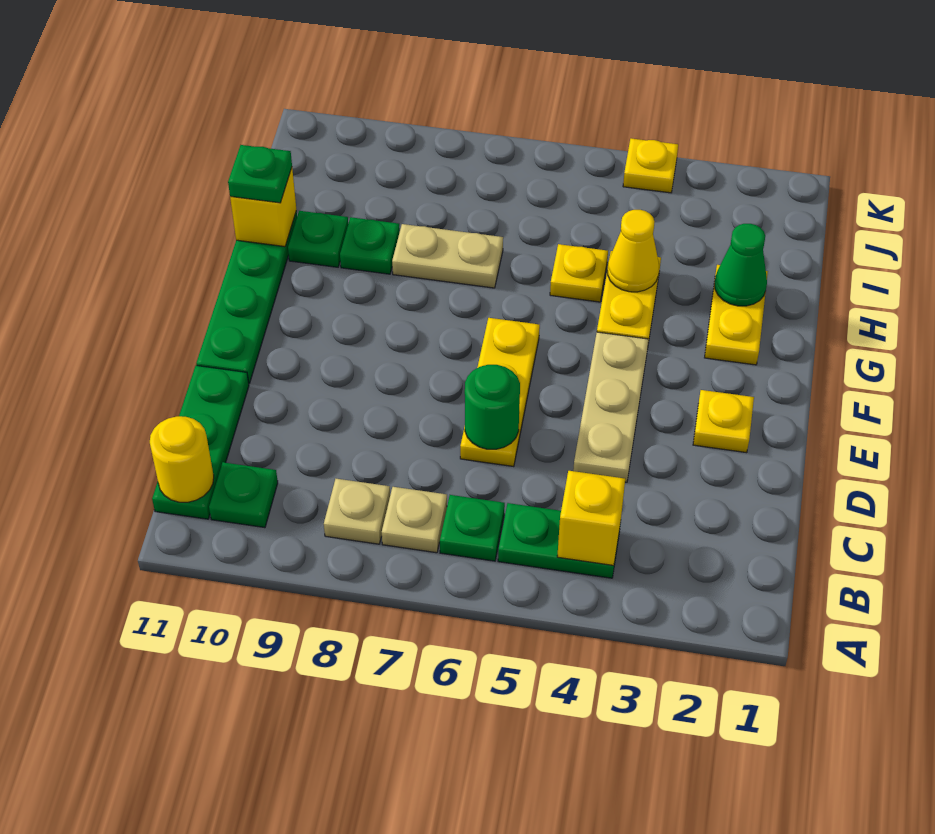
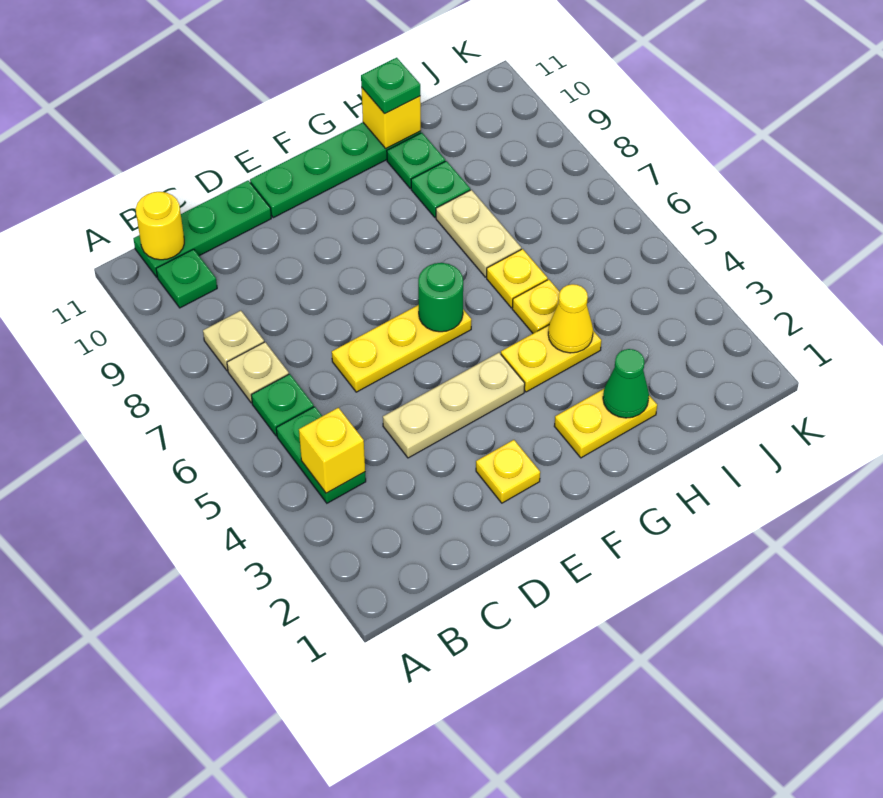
green 1x1 round brick [465,365,520,449] -> green 1x1 round brick moved to [418,263,463,332]
yellow 1x1 plate [623,138,678,193] -> yellow 1x1 plate moved to [487,249,548,308]

